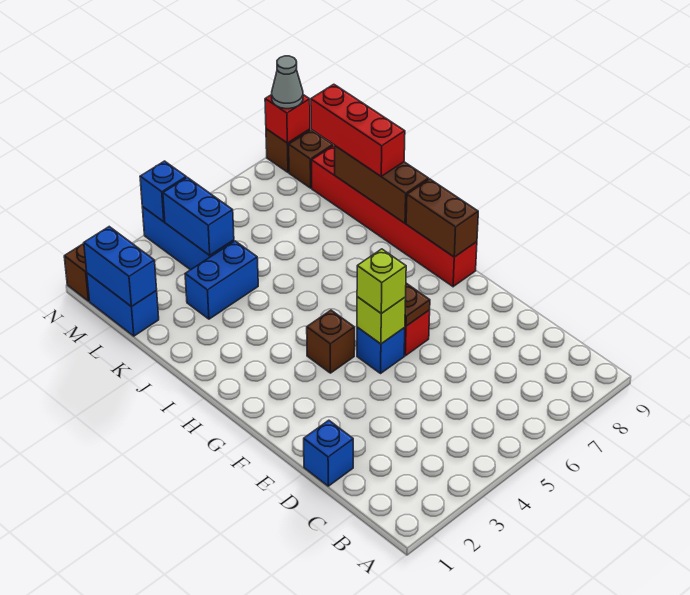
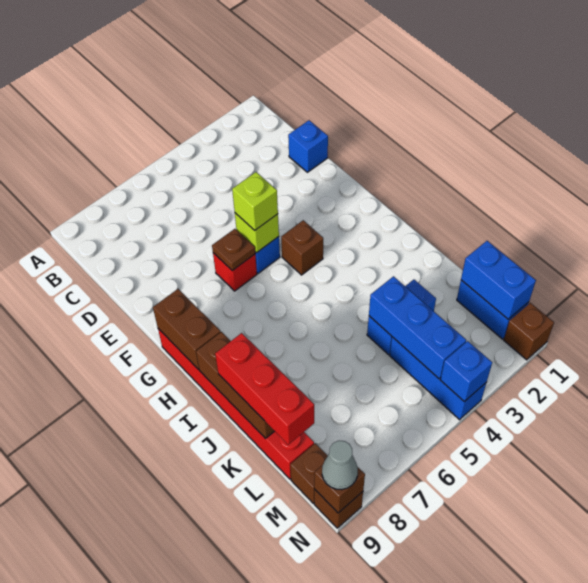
blue 1x2 brick [163,177,234,255] -> blue 1x3 brick [369,276,466,379]
red 1x1 brick [265,95,310,143] -> brown 1x1 brick [314,465,365,513]

